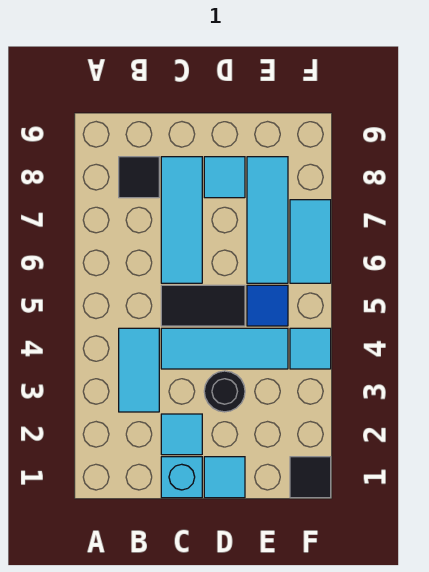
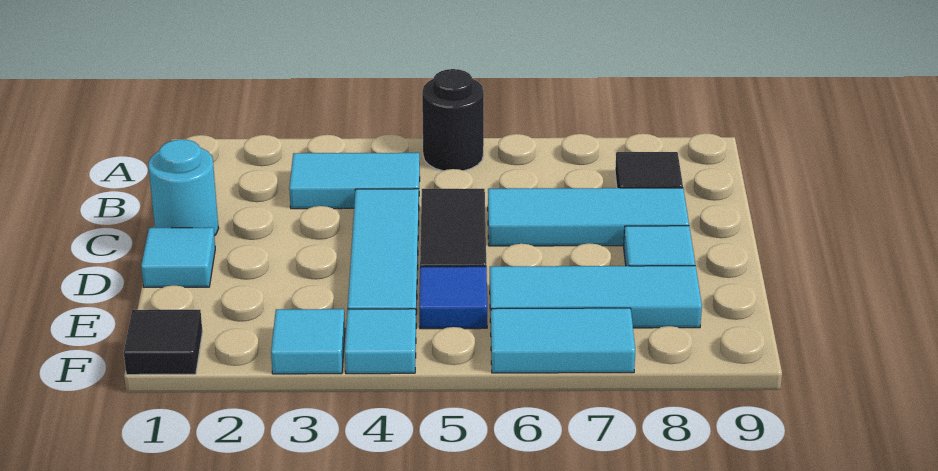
cyan 1x1 brick [161,457,202,498] -> cyan 1x1 round brick [148,139,219,236]
cyan 1x1 tile [161,414,202,455] -> cyan 1x1 tile moved to [271,309,345,374]
black 1x1 round brick [204,371,245,412] -> black 1x1 round brick moved to [422,69,484,171]

